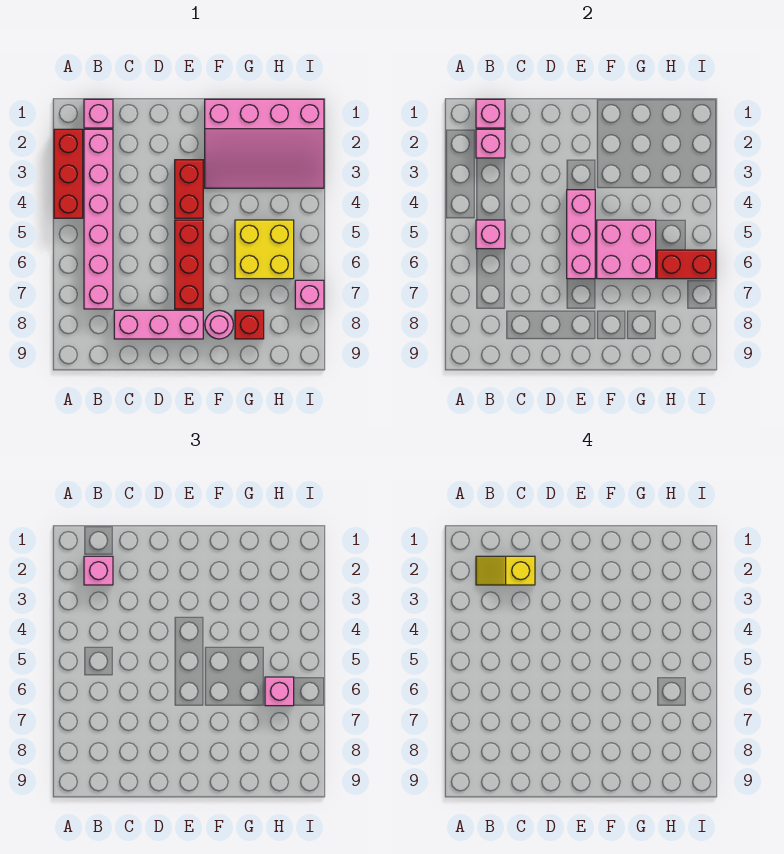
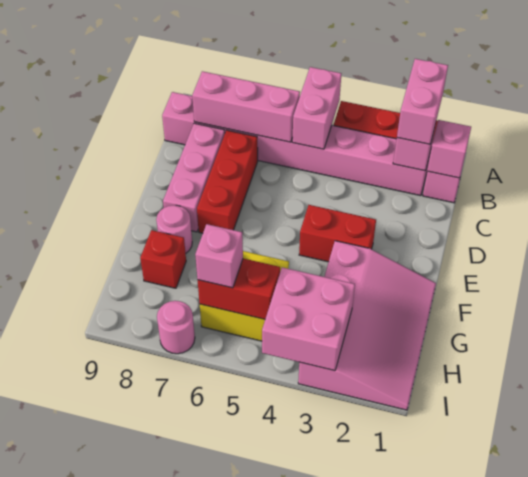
pink 1x6 brick [84,129,113,309] -> pink 1x8 brick [162,92,431,196]
pink 1x1 brick [84,556,113,585] -> pink 1x2 brick [397,59,448,144]
yellow 1x2 slope [476,556,535,585] -> none
pink 1x1 brick [476,220,505,249] -> pink 1x2 brick [292,67,341,149]
pink 1x3 brick [567,190,595,279] -> pink 1x3 brick moved to [192,71,300,142]
red 1x3 brick [175,220,203,309] -> red 1x3 brick turned to [197,130,258,233]
pink 3x4 slope [205,99,324,188] -> pink 3x4 slope turned to [298,241,436,410]
pink 2x2 brick [597,220,656,279] -> pink 2x2 brick moved to [262,267,355,371]
red 1x2 brick [657,250,716,279] -> red 1x2 brick turned to [198,258,280,319]
pink 1x1 brick [295,280,324,309] -> pink 1x1 round brick [157,301,195,354]

